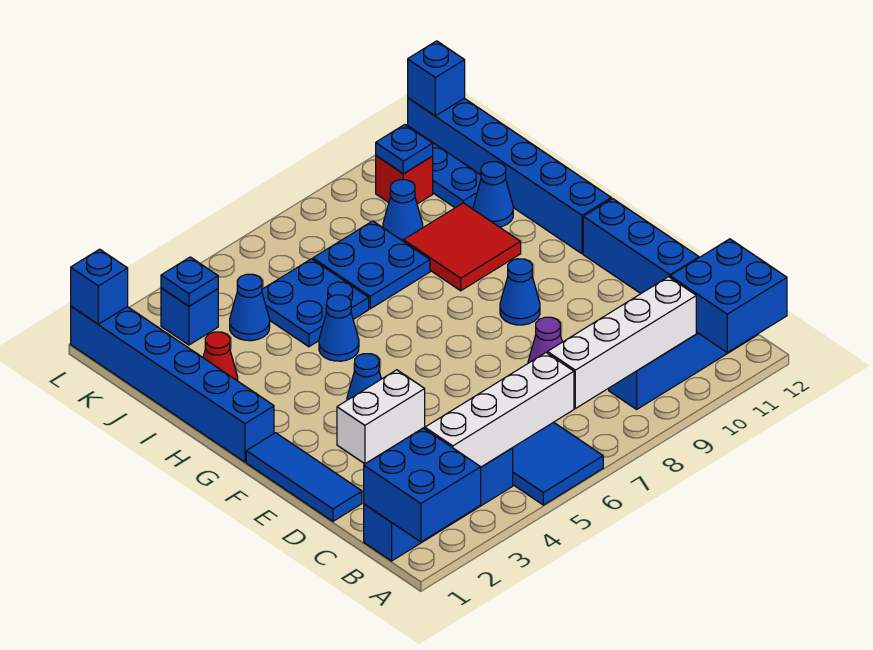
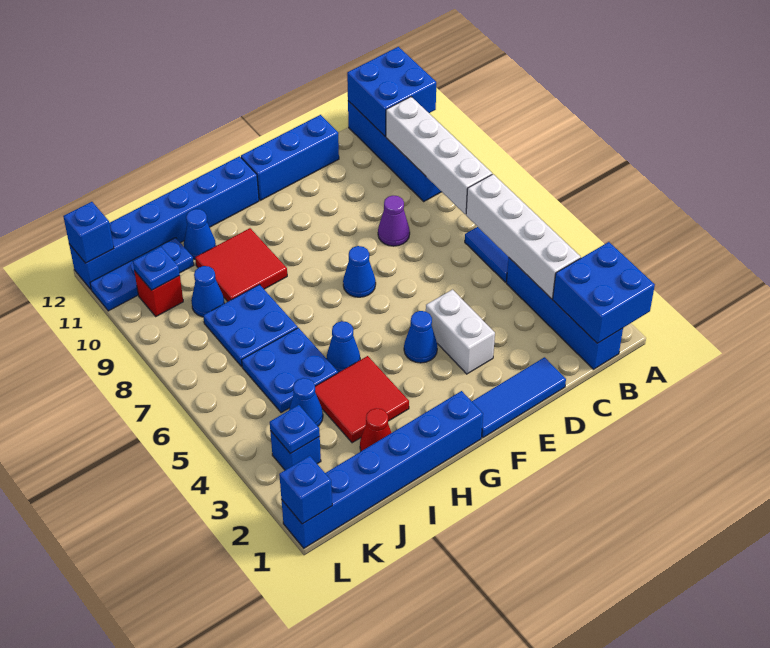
blue 1x1 cone [500,259,540,325] -> blue 1x1 cone moved to [343,246,376,297]
none -> red 2x2 tile [315,356,409,443]

